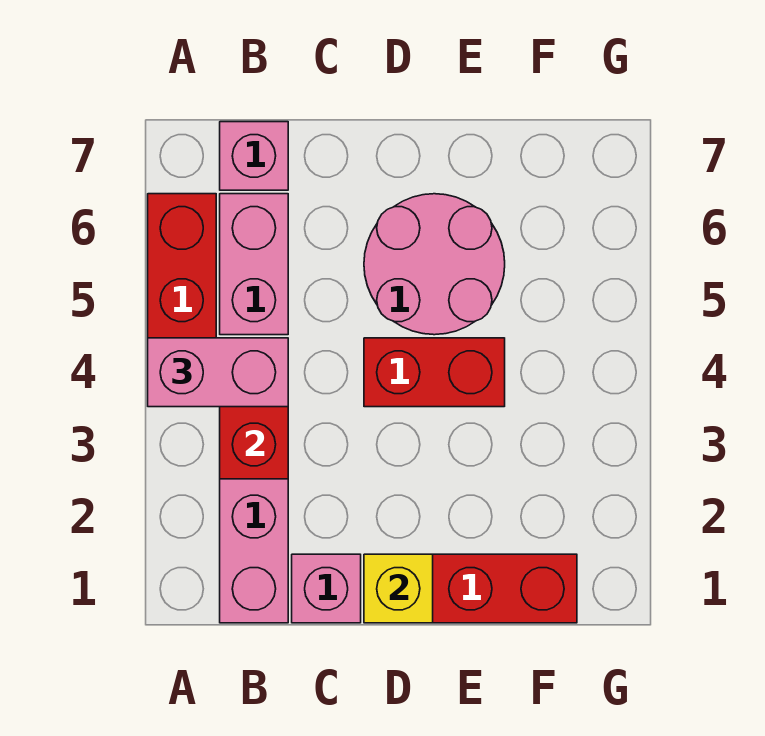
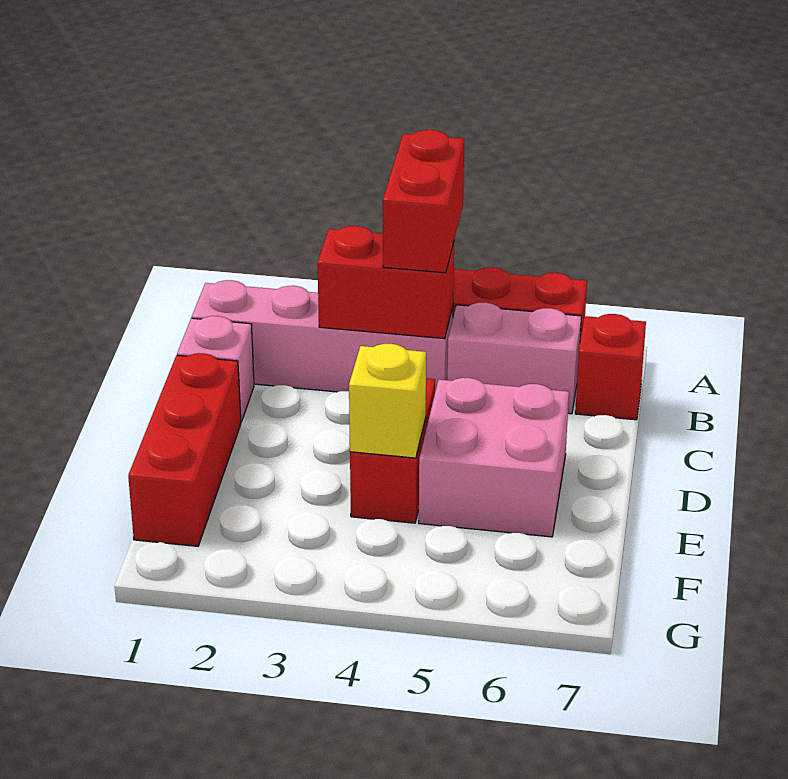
pink 1x2 brick [148,338,288,407] -> red 1x2 brick [383,130,464,273]
pink 1x1 brick [220,122,288,190] -> red 1x1 brick [575,314,646,420]
yellow 1x1 brick [364,554,433,623] -> yellow 1x1 brick moved to [349,344,426,458]
pink 2x2 round brick [364,194,505,335] -> pink 2x2 brick [419,378,569,537]

